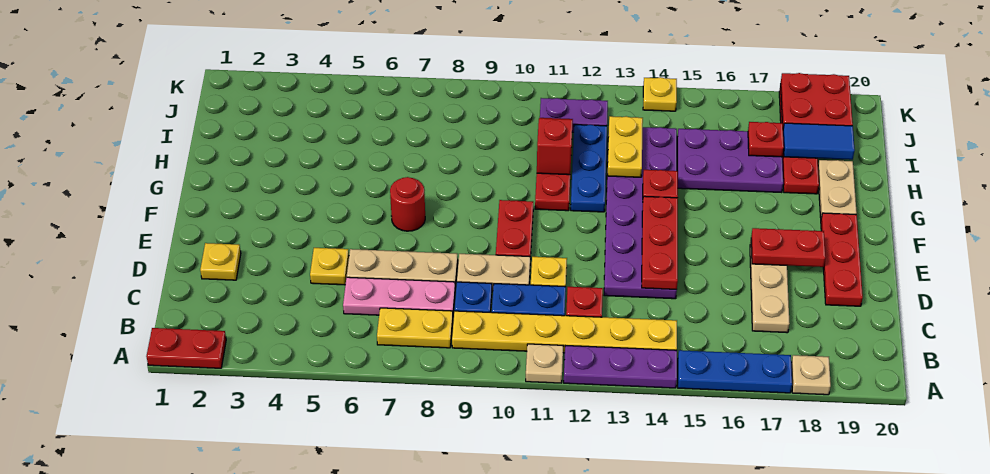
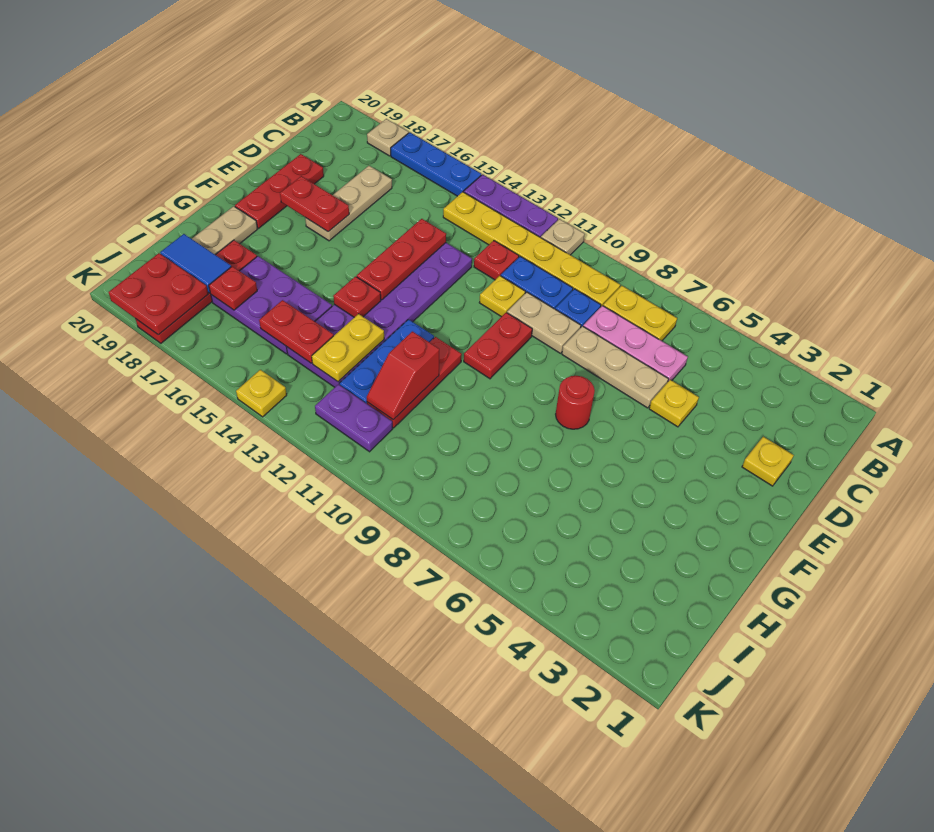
red 1x2 plate [146,328,226,368] -> red 1x2 plate moved to [259,300,334,363]

